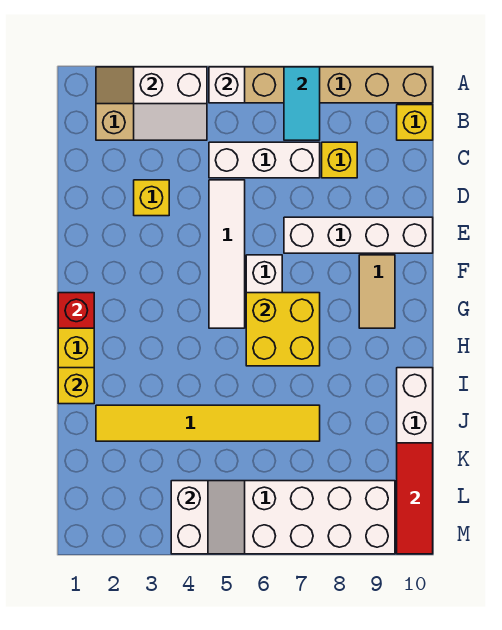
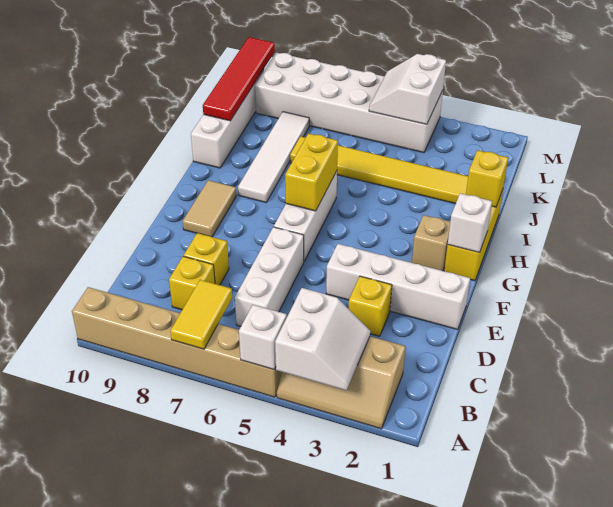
white 2x2 slope [134,67,207,140] -> white 2x2 slope turned to [275,288,370,390]
cyan 1x2 tile [284,67,320,140] -> yellow 1x2 tile [170,280,232,349]
yellow 1x1 brick [397,105,433,140] -> yellow 1x1 brick moved to [184,233,229,285]
white 1x3 brick [209,142,320,178] -> white 1x3 brick turned to [235,227,304,326]
white 1x4 tile [209,180,245,328] -> white 1x4 tile moved to [238,112,309,202]
white 1x4 brick [284,217,433,253] -> white 1x4 brick moved to [326,244,470,329]
red 1x1 brick [58,293,94,328] -> white 1x1 brick [448,193,492,253]
none -> tan 1x1 brick [412,215,450,271]
yellow 2x2 brick [246,293,320,366] -> yellow 1x2 brick [285,133,338,211]
red 1x3 tile [397,443,433,554] -> red 1x4 tile [203,37,275,121]

